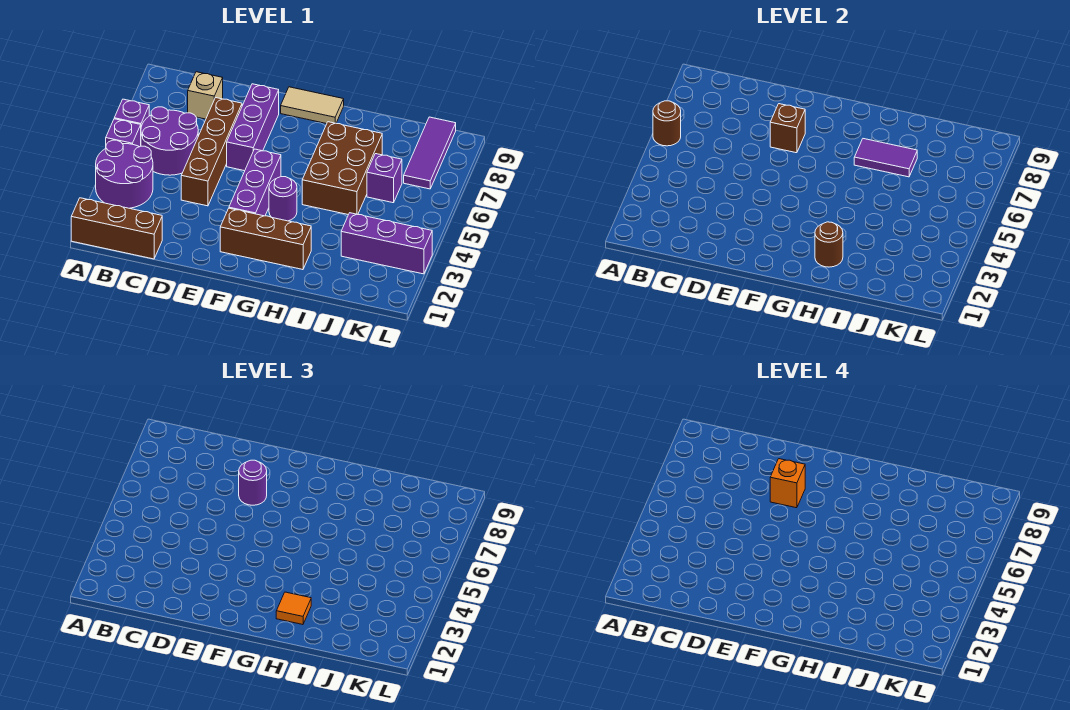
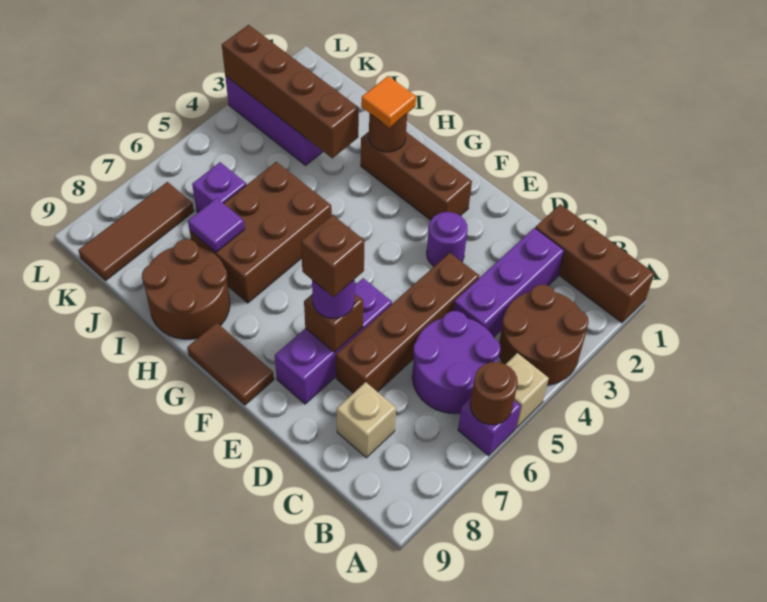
purple 2x2 round brick [96,140,153,208] -> brown 2x2 round brick [499,285,589,385]
purple 1x1 brick [106,119,141,147] -> tan 1x1 brick [506,353,549,428]
orange 1x1 brick [770,459,805,508] -> brown 1x1 brick [301,215,365,297]
purple 1x3 brick [229,149,281,216] -> purple 1x3 brick moved to [453,228,564,337]
tan 1x2 tile [281,87,344,124] -> brown 1x2 tile [187,323,274,405]
purple 1x1 round brick [269,177,297,221] -> purple 1x1 round brick moved to [427,212,468,266]
purple 1x2 tile [854,139,917,177] -> purple 1x1 tile [188,198,245,252]
none -> brown 2x2 round brick [142,239,230,339]
none -> brown 1x4 brick [222,25,359,158]
purple 1x3 tile [404,117,456,189] -> brown 1x3 tile [78,182,194,280]

